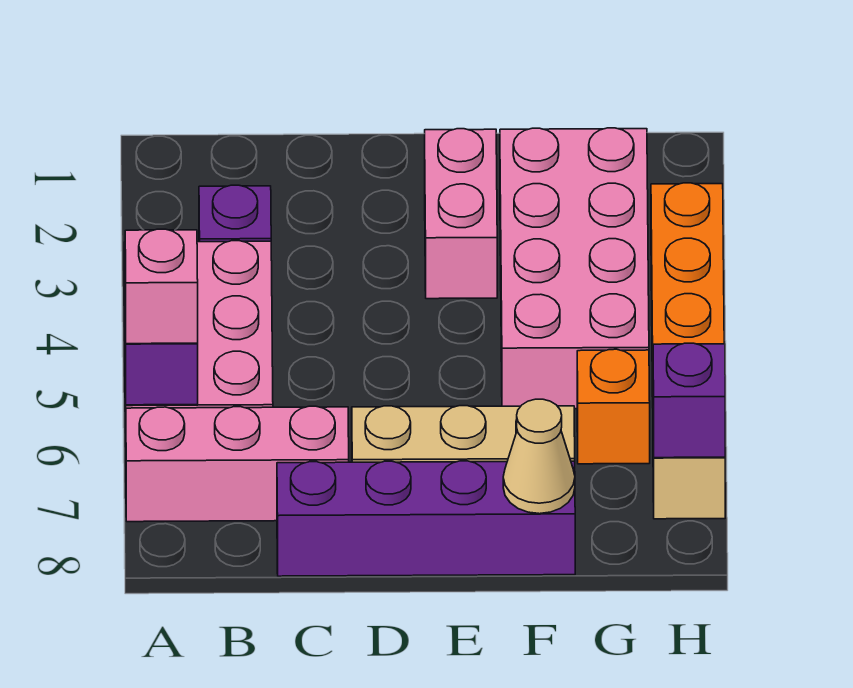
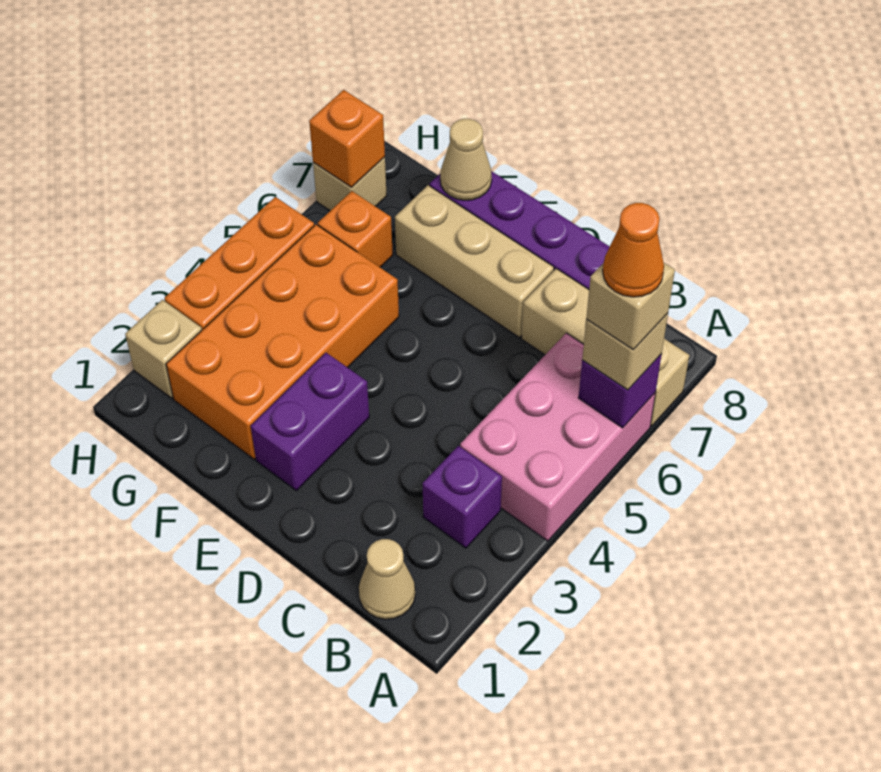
pink 1x1 brick [125,229,198,344] -> tan 1x1 brick [582,313,668,390]
none -> tan 1x1 brick [586,263,675,350]
none -> orange 1x1 cone [603,203,664,297]
pink 1x3 brick [126,406,349,522] -> tan 1x3 brick [521,268,689,426]
none -> tan 1x1 cone [359,539,415,619]
pink 1x2 brick [425,129,497,299] -> purple 1x2 brick [251,353,369,491]
pink 2x4 brick [500,128,649,409] -> orange 2x4 brick [166,225,399,459]
none -> tan 1x1 brick [125,300,202,398]
purple 1x1 brick [653,343,725,458] -> orange 1x1 brick [309,90,385,188]

